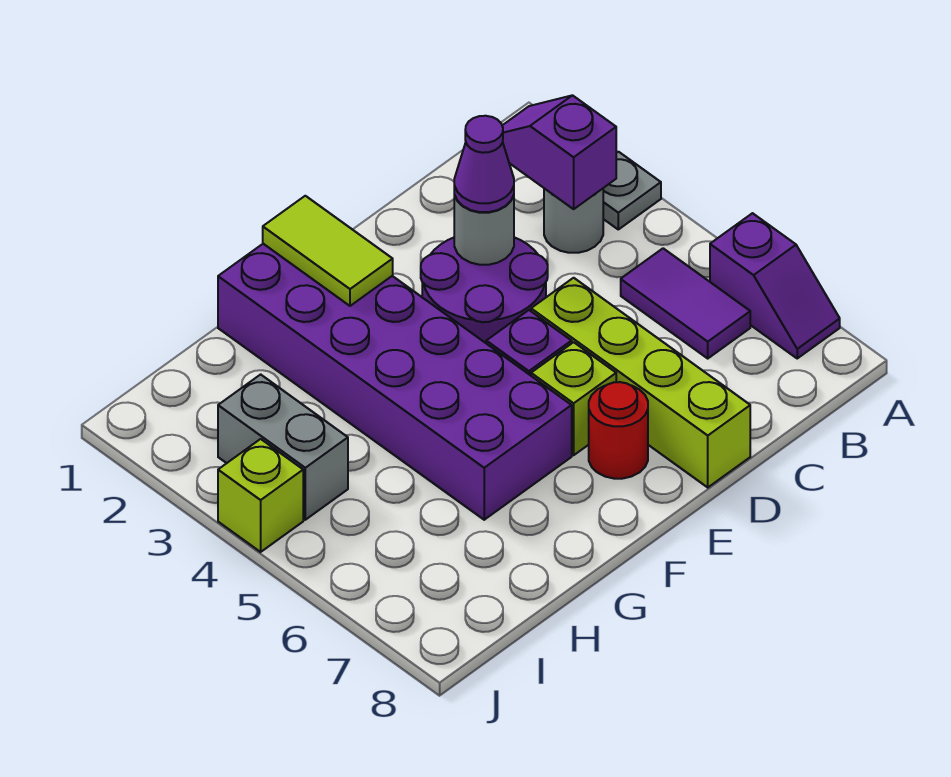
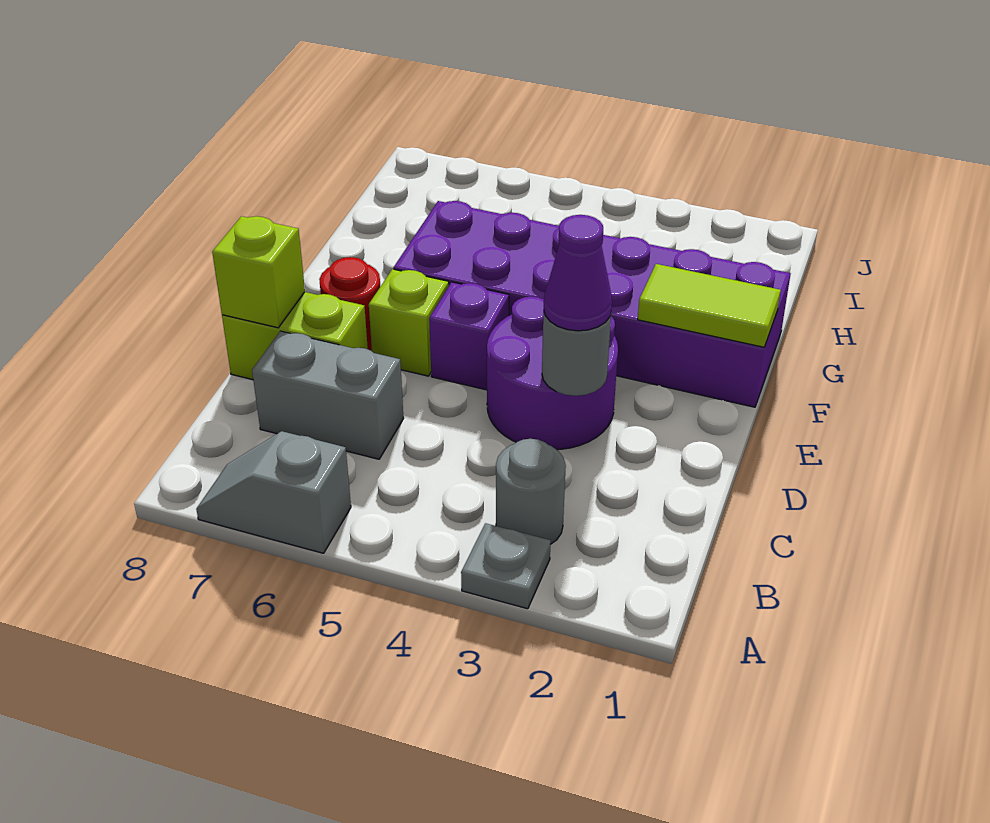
purple 1x2 slope [710,213,840,358] -> grey 1x2 slope [196,431,351,553]
purple 1x2 slope [502,95,616,209] -> none
purple 1x2 tile [621,248,750,358] -> none
lime 1x4 brick [531,278,750,487] -> lime 1x2 brick [222,292,368,380]
grey 1x2 brick [218,374,348,520] -> grey 1x2 brick moved to [252,331,404,459]
lime 1x1 brick [218,439,303,552] -> lime 1x1 brick moved to [212,216,305,328]

